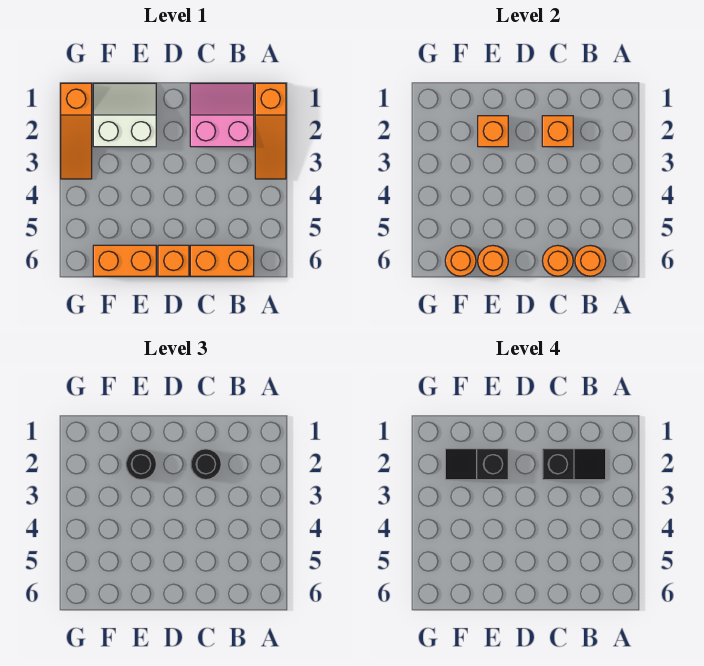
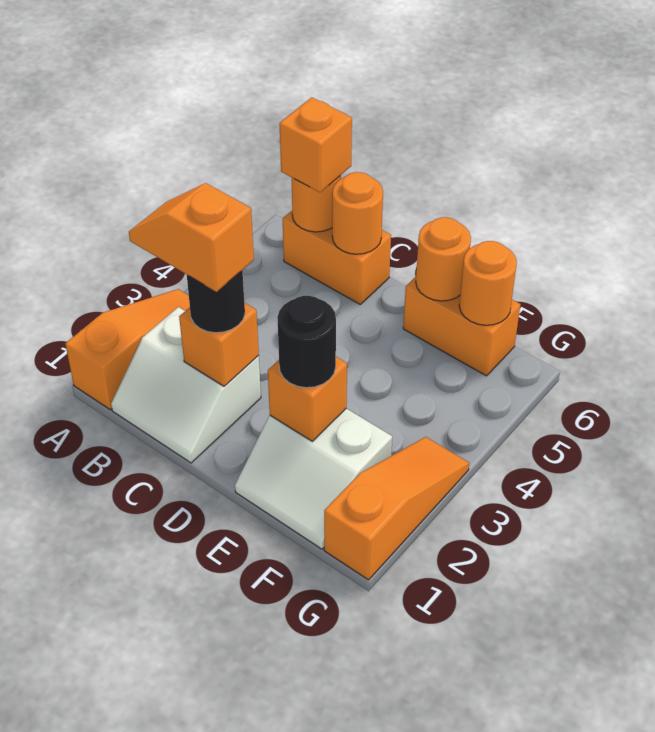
pink 2x2 slope [190,83,254,147] -> white 2x2 slope [111,307,261,463]
black 1x2 slope [542,449,606,480] -> orange 1x2 slope [129,183,254,292]
orange 1x1 brick [158,245,189,276] -> orange 1x1 brick moved to [280,97,352,192]
black 1x2 slope [445,449,508,480] -> none

